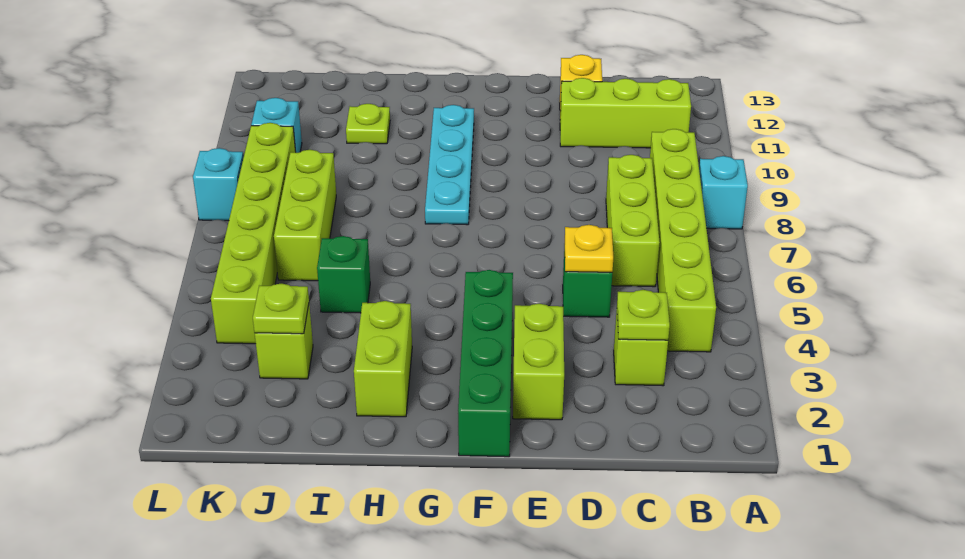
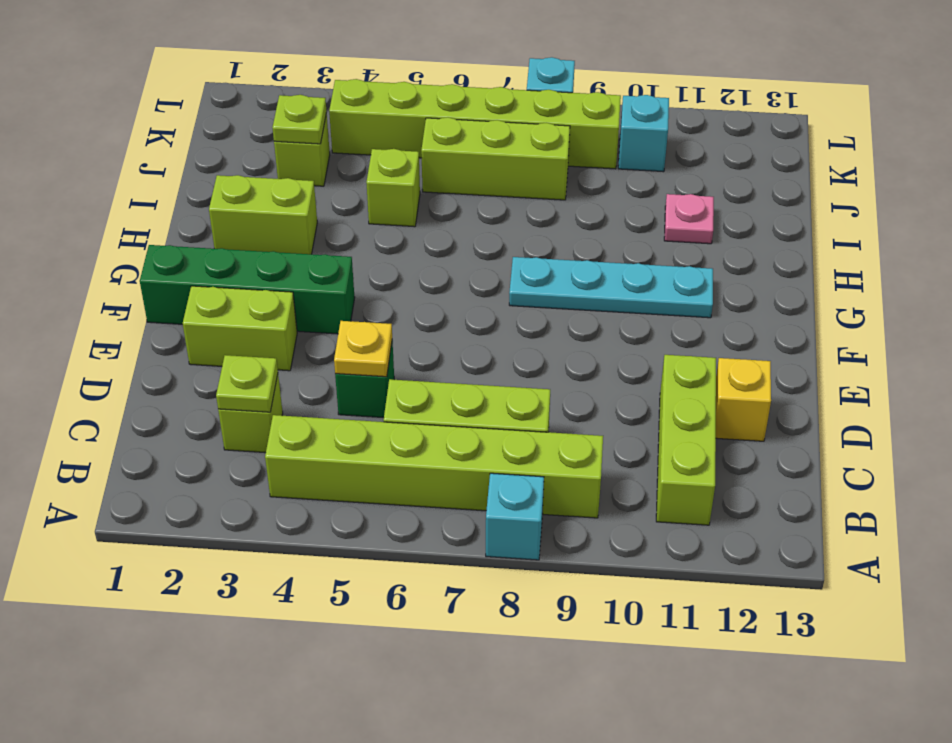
green 1x1 brick [317,236,370,313] -> lime 1x1 brick [366,149,420,227]
lime 1x1 plate [346,104,390,144] -> pink 1x1 plate [664,194,714,244]

